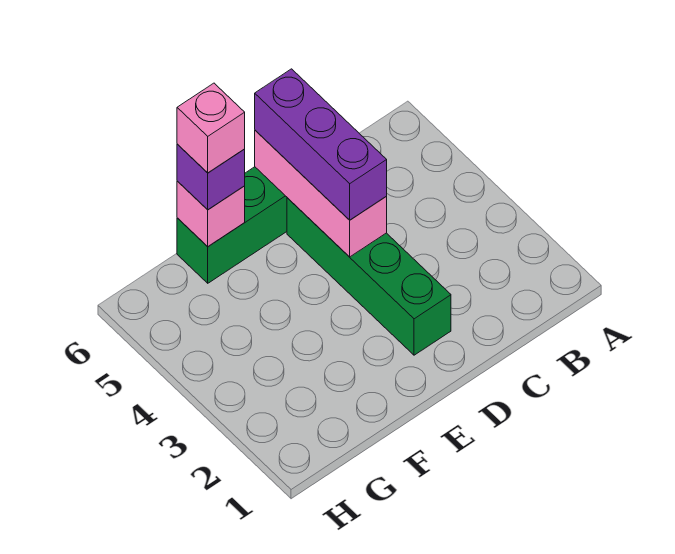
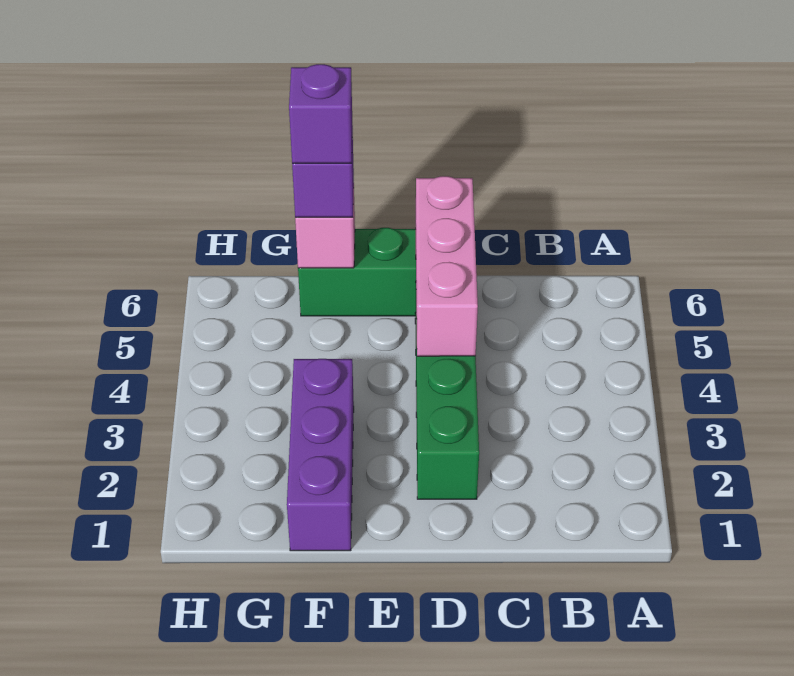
purple 1x3 brick [255,69,387,220] -> purple 1x3 brick moved to [287,359,354,551]
pink 1x1 brick [177,83,245,173] -> purple 1x1 brick [289,64,352,163]

